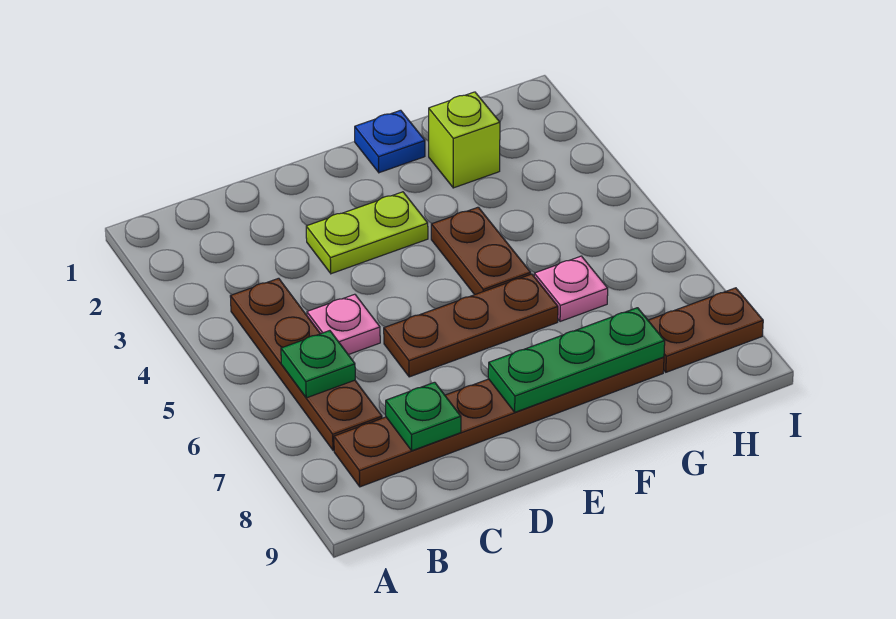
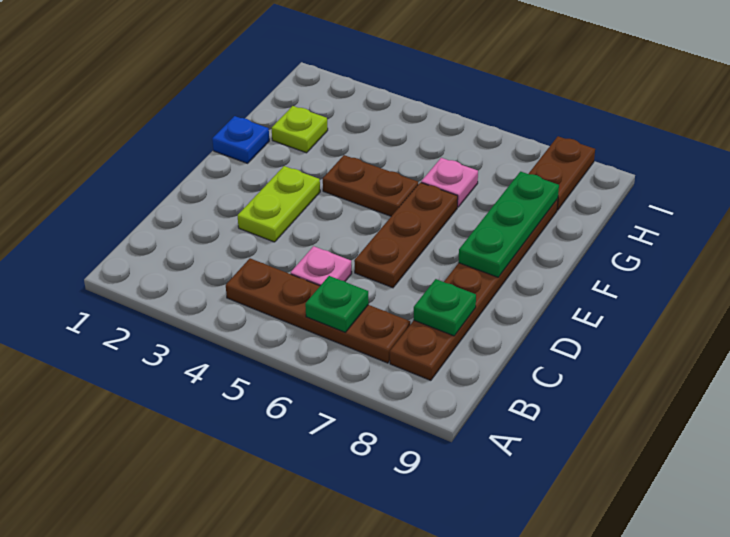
lime 1x1 brick [429,92,500,188] -> lime 1x1 plate [272,106,328,153]

